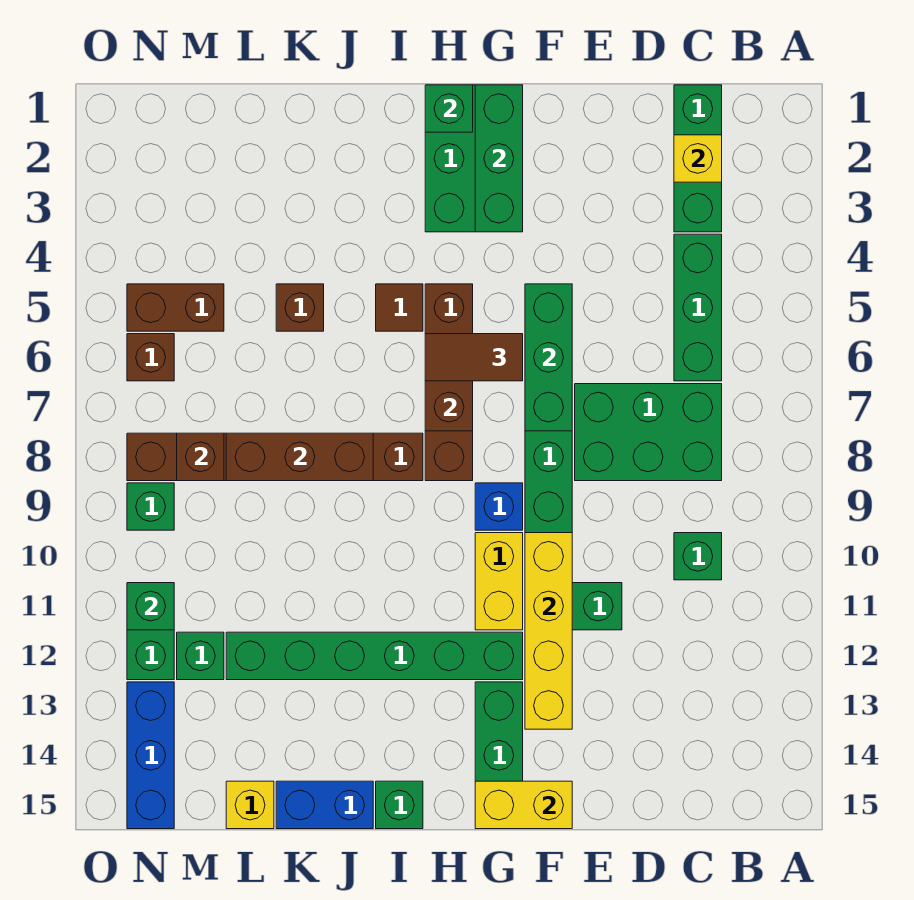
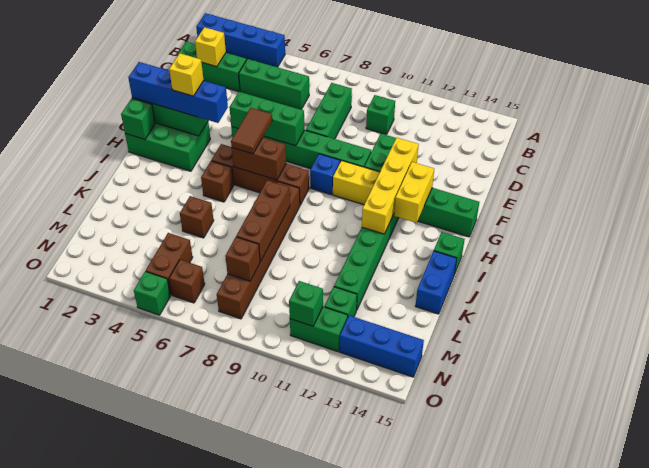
none -> blue 1x4 brick [196,13,285,67]
green 2x3 brick [575,384,722,481] -> green 1x3 brick [306,83,352,139]
yellow 1x4 brick [525,533,572,729] -> yellow 1x4 brick turned to [362,138,419,234]
yellow 1x2 brick [475,781,572,829] -> yellow 1x2 brick moved to [394,162,434,223]
none -> blue 1x4 brick [128,62,228,123]
brown 1x1 tile [376,284,423,331] -> brown 1x1 brick [201,161,234,202]
yellow 1x1 brick [226,781,274,829] -> yellow 1x1 brick moved to [169,53,204,96]
green 1x1 brick [127,483,174,530] -> green 1x1 brick moved to [134,271,170,315]

